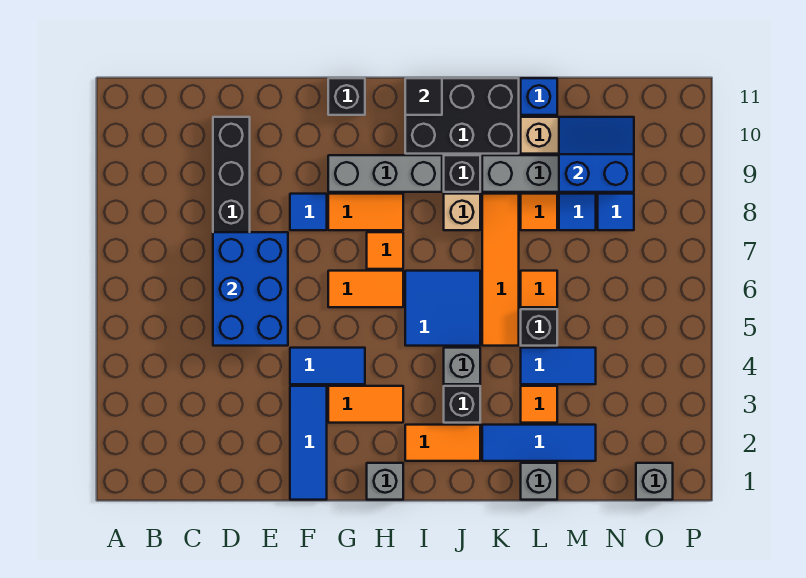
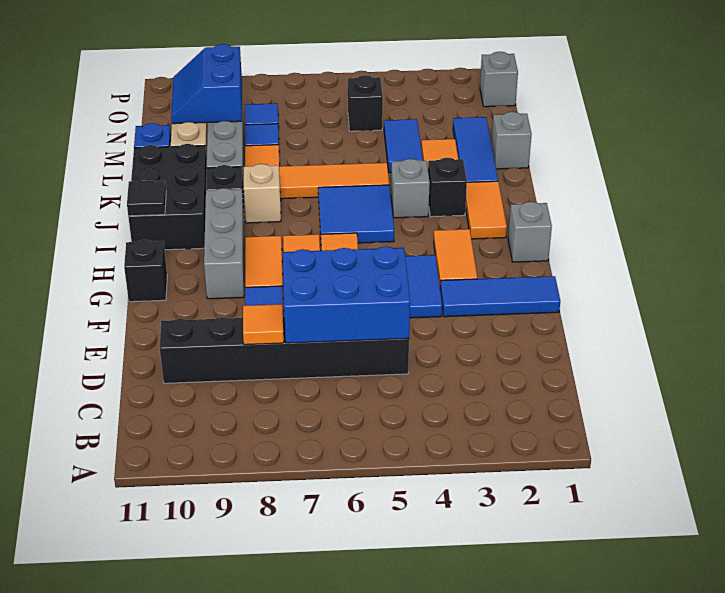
black 1x1 brick [521,309,557,346] -> black 1x1 brick moved to [348,75,383,131]
orange 1x1 tile [521,271,557,307] -> orange 1x1 tile moved to [243,304,284,345]

